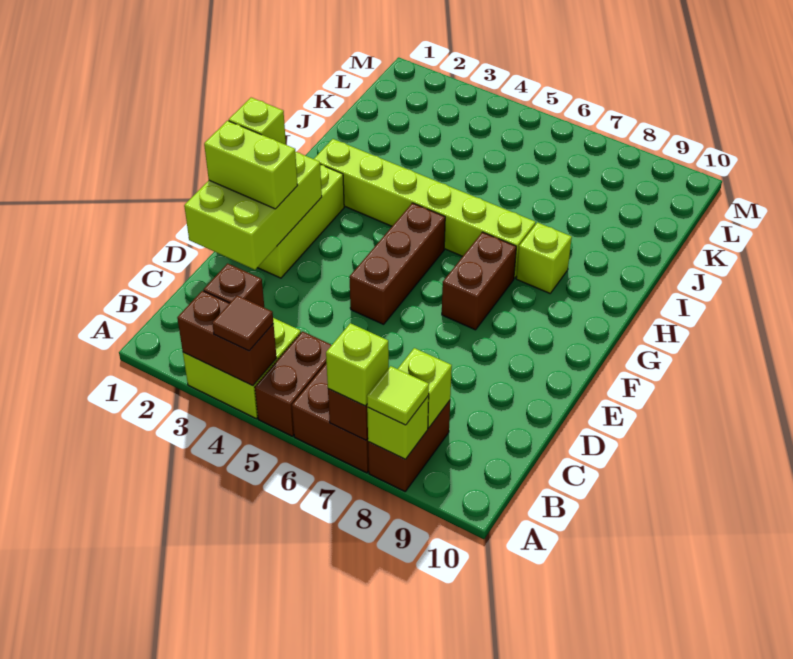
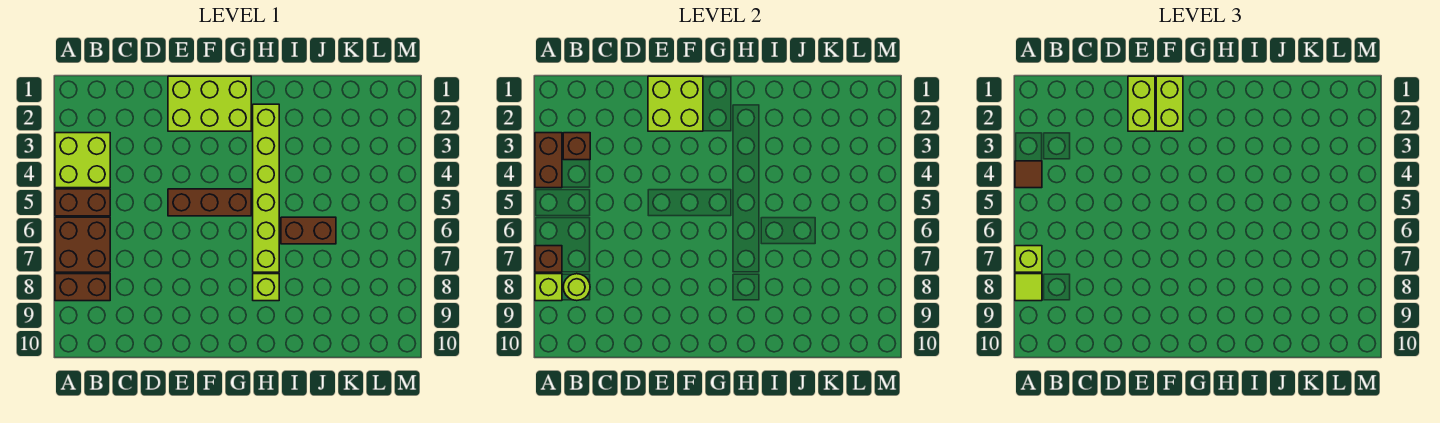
lime 1x1 brick [398,348,452,428] -> lime 1x1 round brick [563,274,590,301]
lime 2x3 brick [184,152,322,270] -> lime 2x2 brick [648,76,703,131]
lime 1x1 brick [229,98,286,145] -> lime 1x2 brick [1156,76,1183,131]
brown 1x2 brick [442,232,516,330] -> brown 1x2 brick moved to [281,217,336,244]

